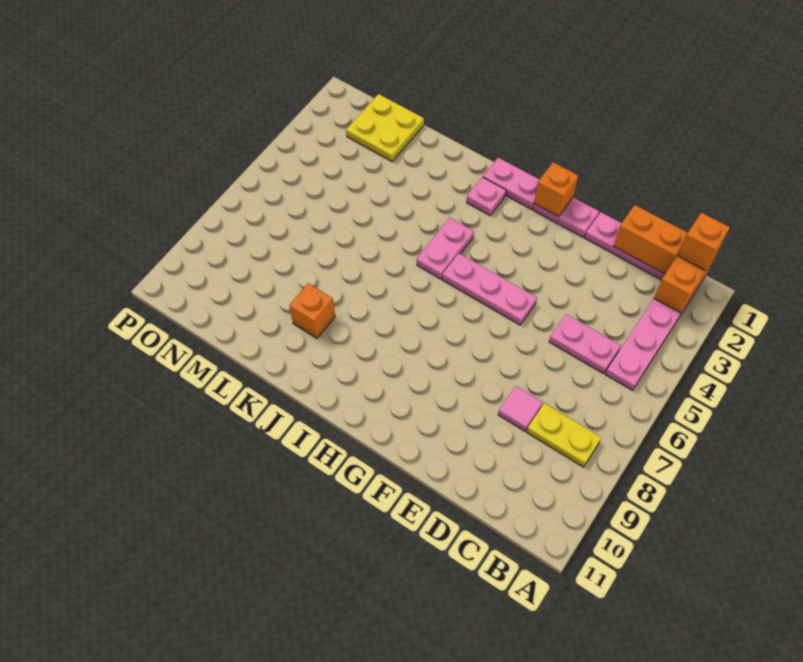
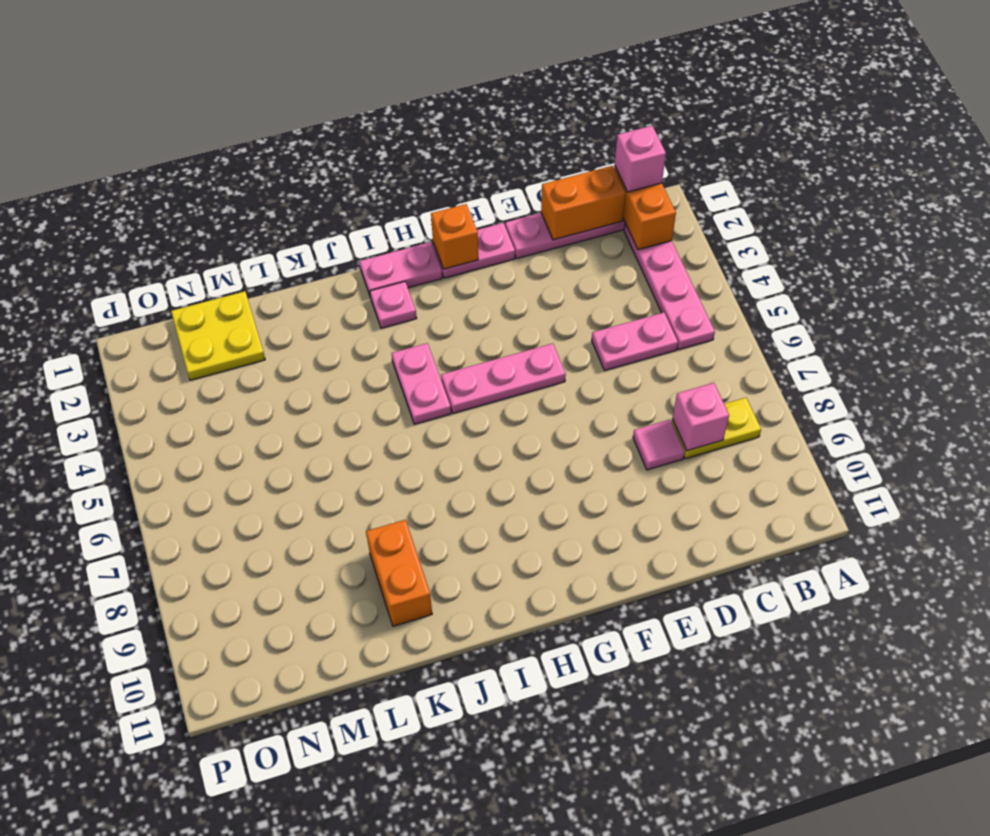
orange 1x1 brick [678,213,730,270] -> pink 1x1 brick [615,126,666,192]
none -> pink 1x1 brick [672,383,729,451]
orange 1x1 brick [289,283,335,338] -> orange 1x2 brick [366,520,432,626]

